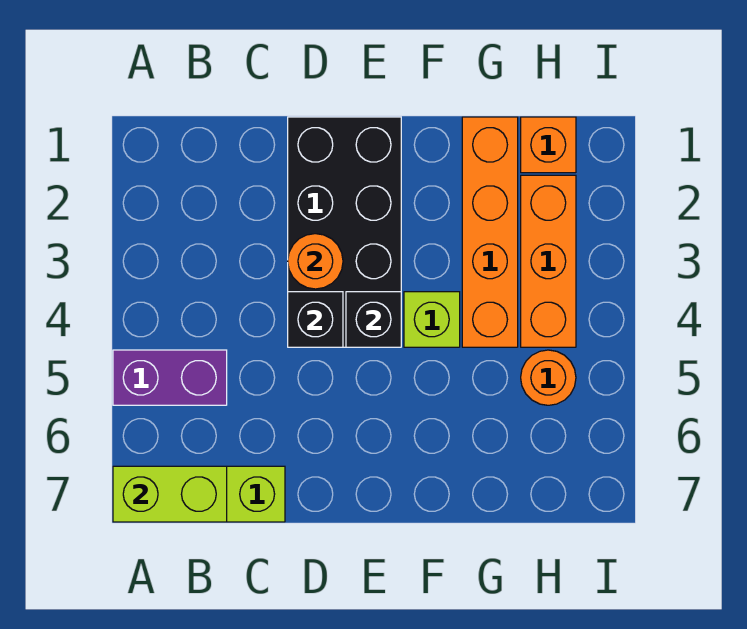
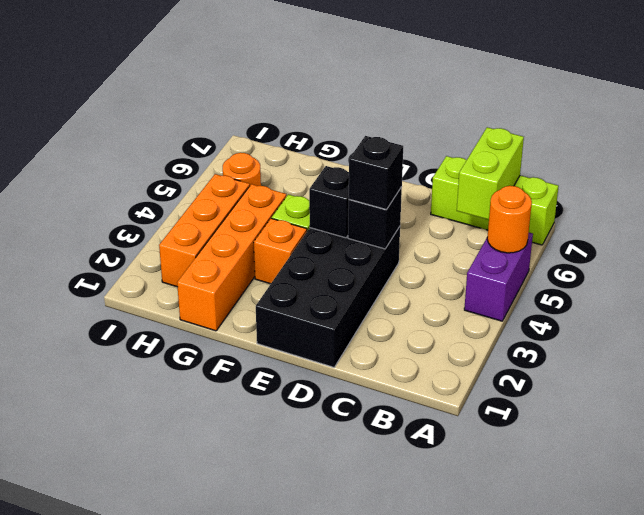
purple 1x2 brick [113,350,227,405] -> purple 1x2 brick turned to [464,233,533,321]
lime 1x2 brick [113,466,227,522] -> lime 1x2 brick turned to [457,127,524,220]
orange 1x1 round brick [288,234,343,289] -> orange 1x1 round brick moved to [487,186,532,253]
none -> black 1x1 brick [349,136,403,210]
orange 1x1 brick [521,117,576,173] -> orange 1x1 brick moved to [254,218,307,284]

